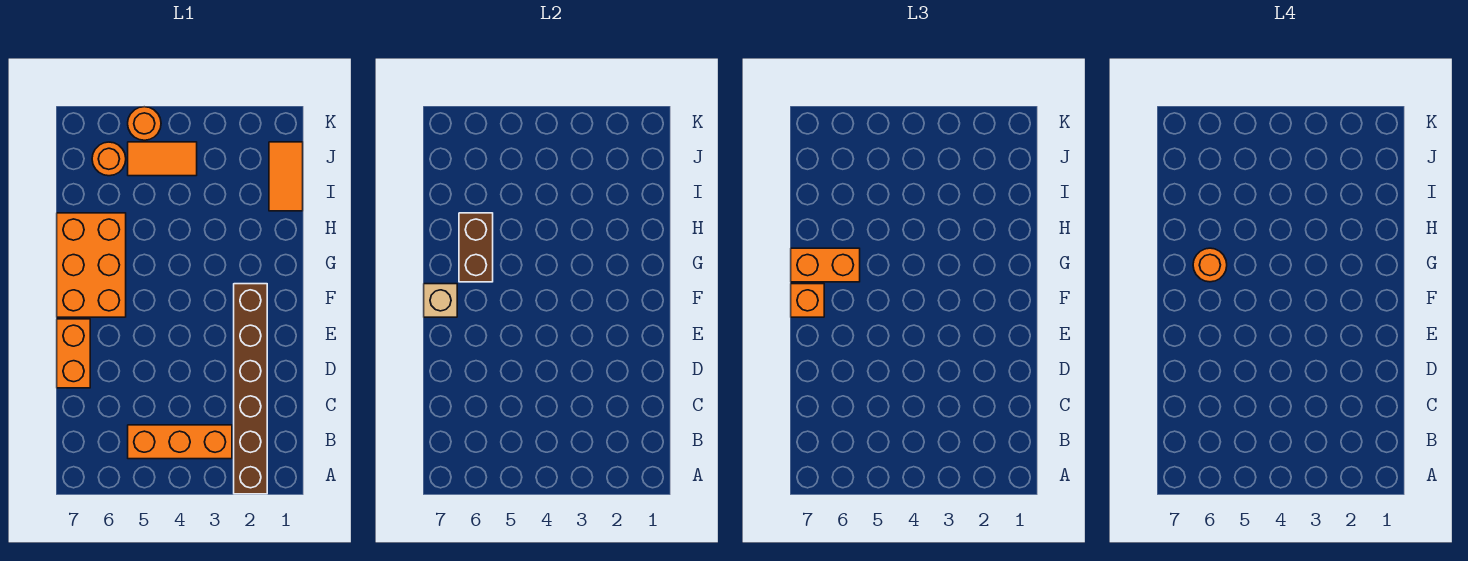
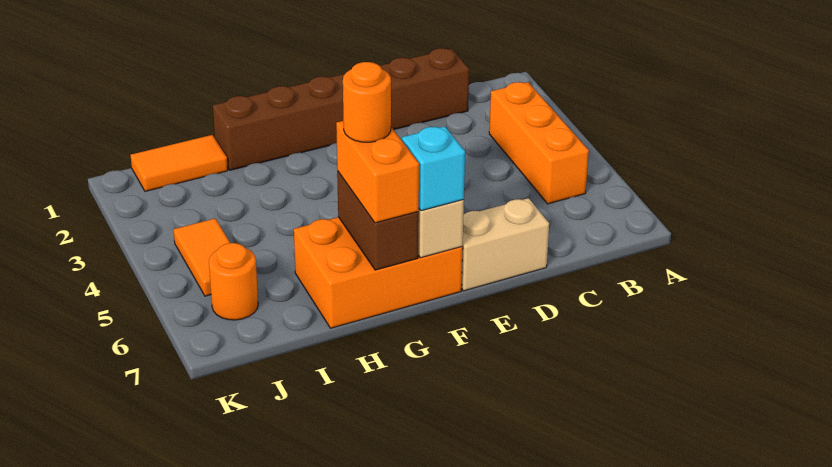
brown 1x6 brick [234,284,267,494] -> brown 1x6 brick moved to [213,48,469,170]
orange 1x2 brick [57,319,90,388] -> tan 1x2 brick [461,198,549,291]
orange 1x1 brick [791,284,824,317] -> cyan 1x1 brick [402,126,465,211]
brown 1x2 brick [459,213,493,282] -> brown 1x2 brick turned to [337,171,419,270]
orange 1x1 round brick [128,107,161,140] -> none

